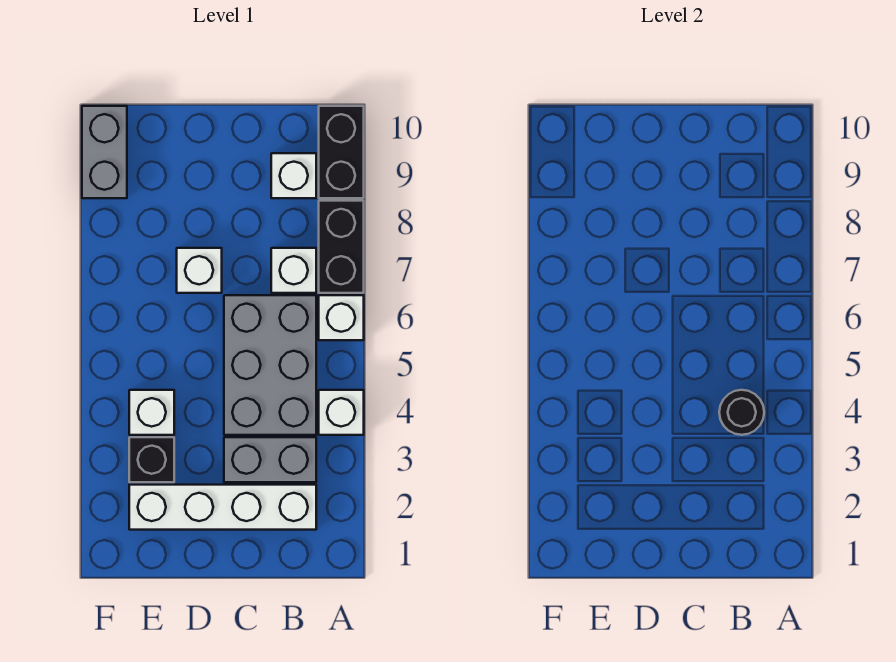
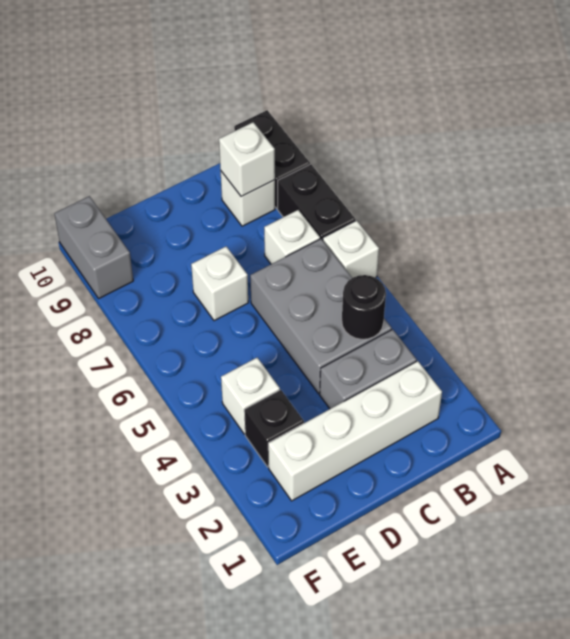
white 1x1 brick [319,390,364,435] -> white 1x1 brick moved to [219,122,275,197]

